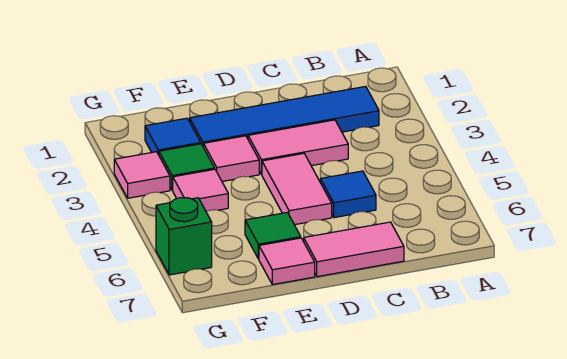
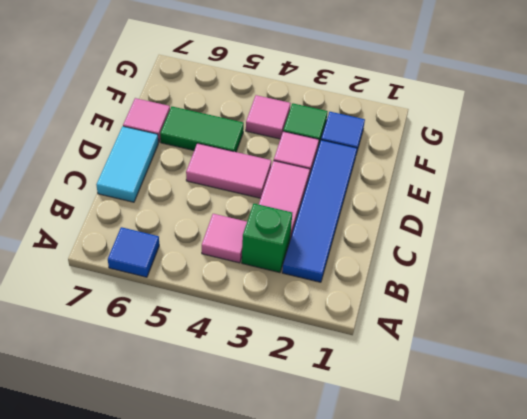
blue 1x1 tile [320,171,376,218] -> blue 1x1 tile moved to [108,227,159,277]
pink 1x2 tile [304,222,404,277] -> cyan 1x2 tile [96,126,158,202]
green 1x1 tile [245,212,301,259] -> green 1x2 tile [160,107,244,152]
pink 1x1 tile [114,152,170,198] -> pink 1x1 tile moved to [202,214,247,263]
green 1x1 brick [156,198,212,275] -> green 1x1 brick moved to [242,204,292,273]

